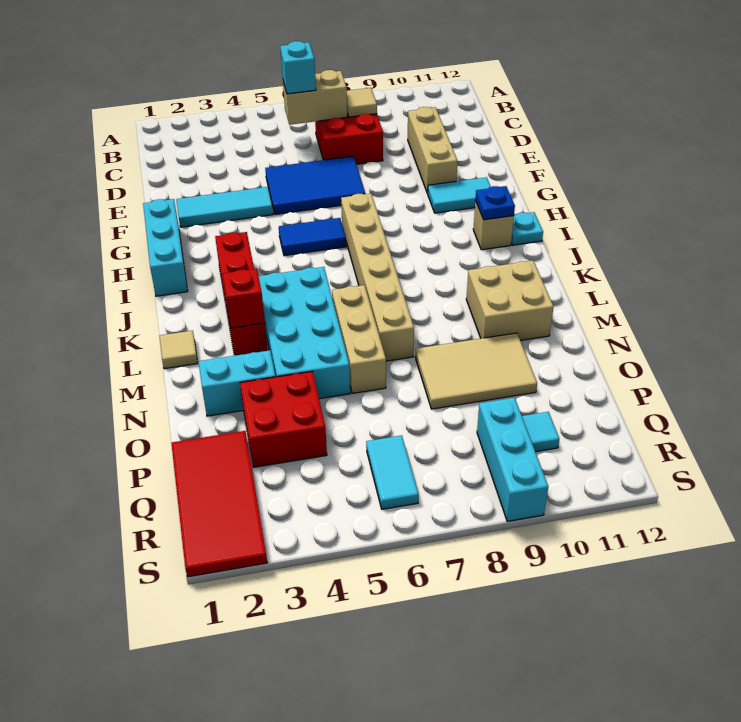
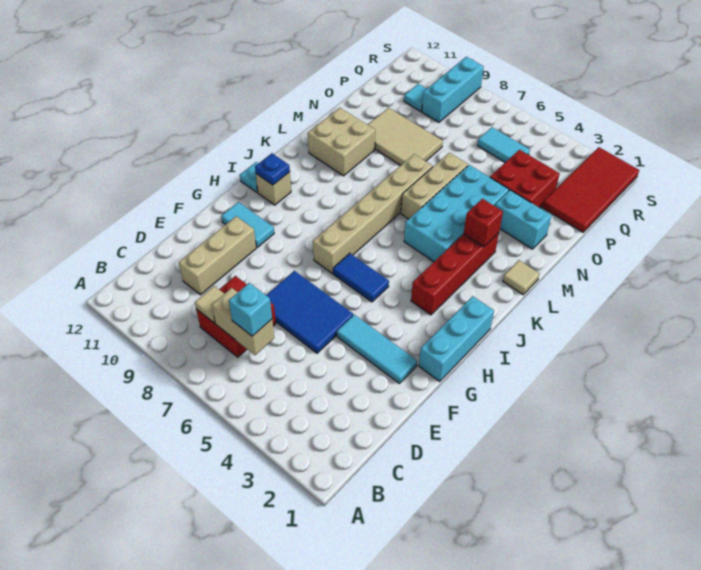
cyan 1x2 tile [366,435,419,509] -> cyan 1x2 tile turned to [477,127,530,162]

